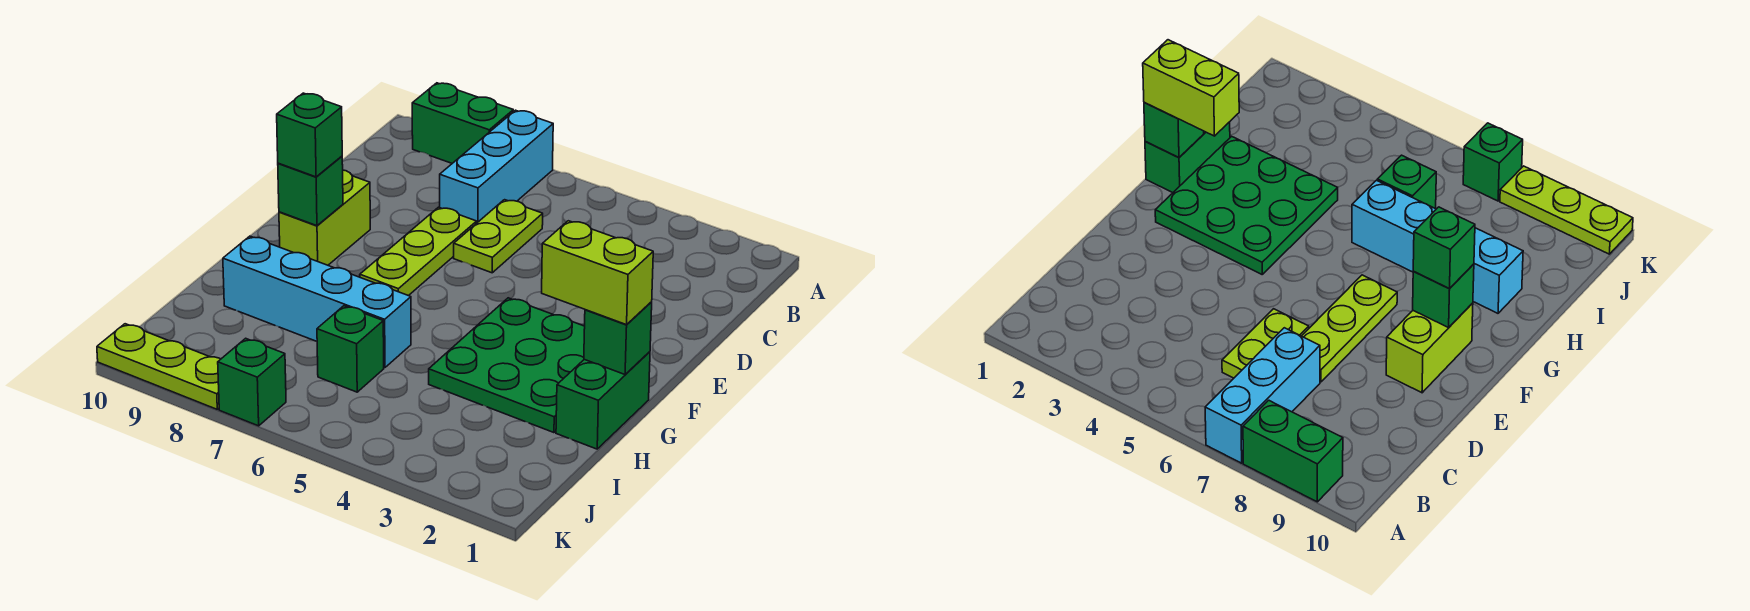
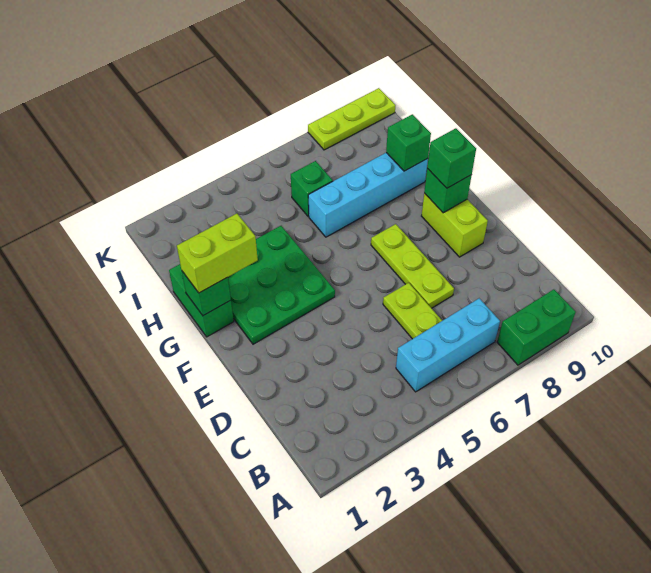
cyan 1x3 brick [440,110,553,223] -> cyan 1x3 brick turned to [396,298,500,392]
green 1x1 brick [218,338,286,426] -> green 1x1 brick moved to [386,114,431,171]

